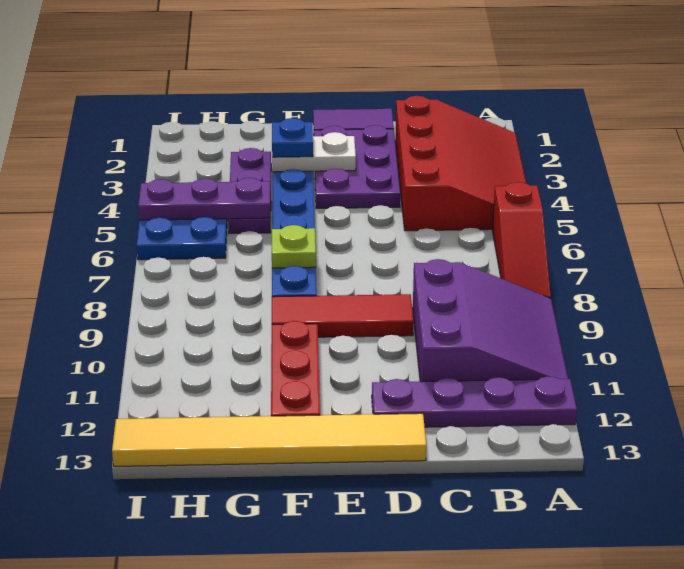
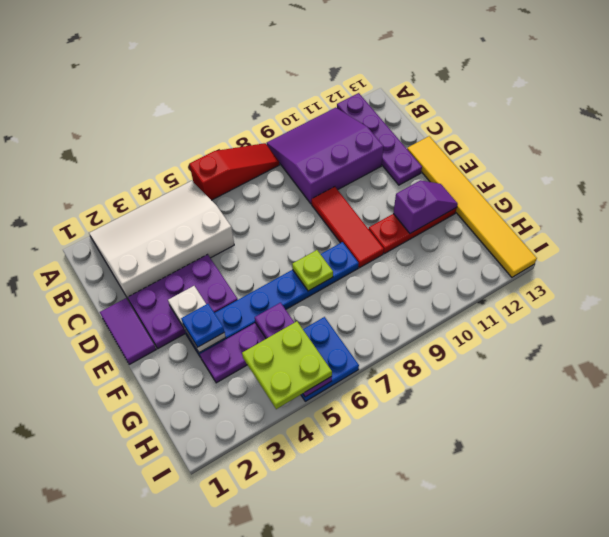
red 3x4 slope [395,96,526,231] -> white 3x4 slope [89,181,234,299]
none -> purple 1x2 slope [393,180,458,233]
none -> lime 2x2 plate [242,321,332,409]

